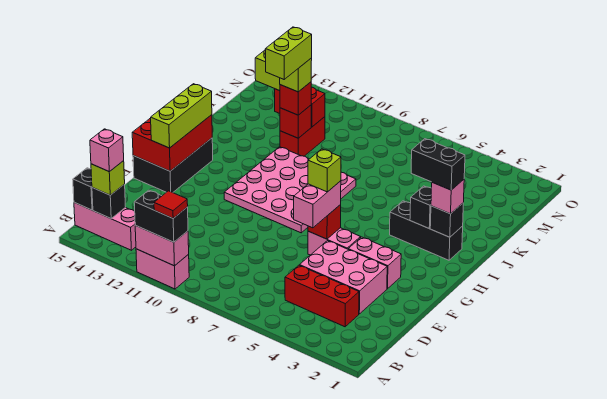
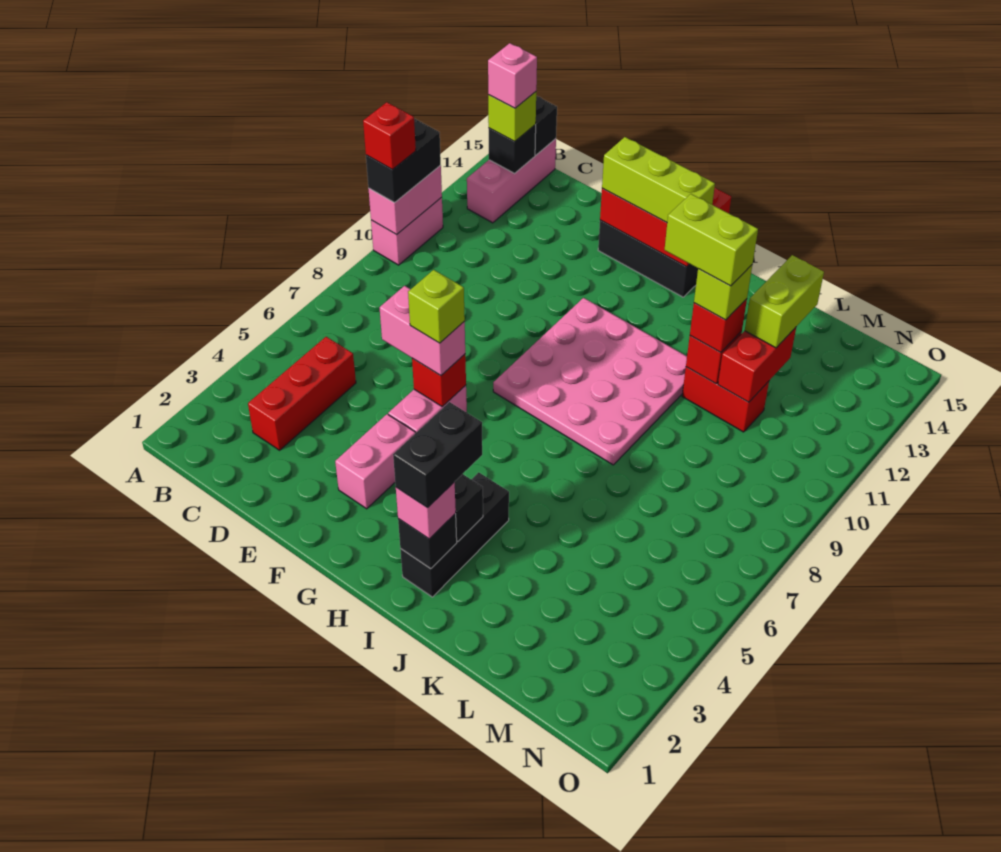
red 1x1 tile [154,191,188,218] -> red 1x1 brick [363,102,416,169]
pink 2x3 brick [300,241,387,314] -> none

